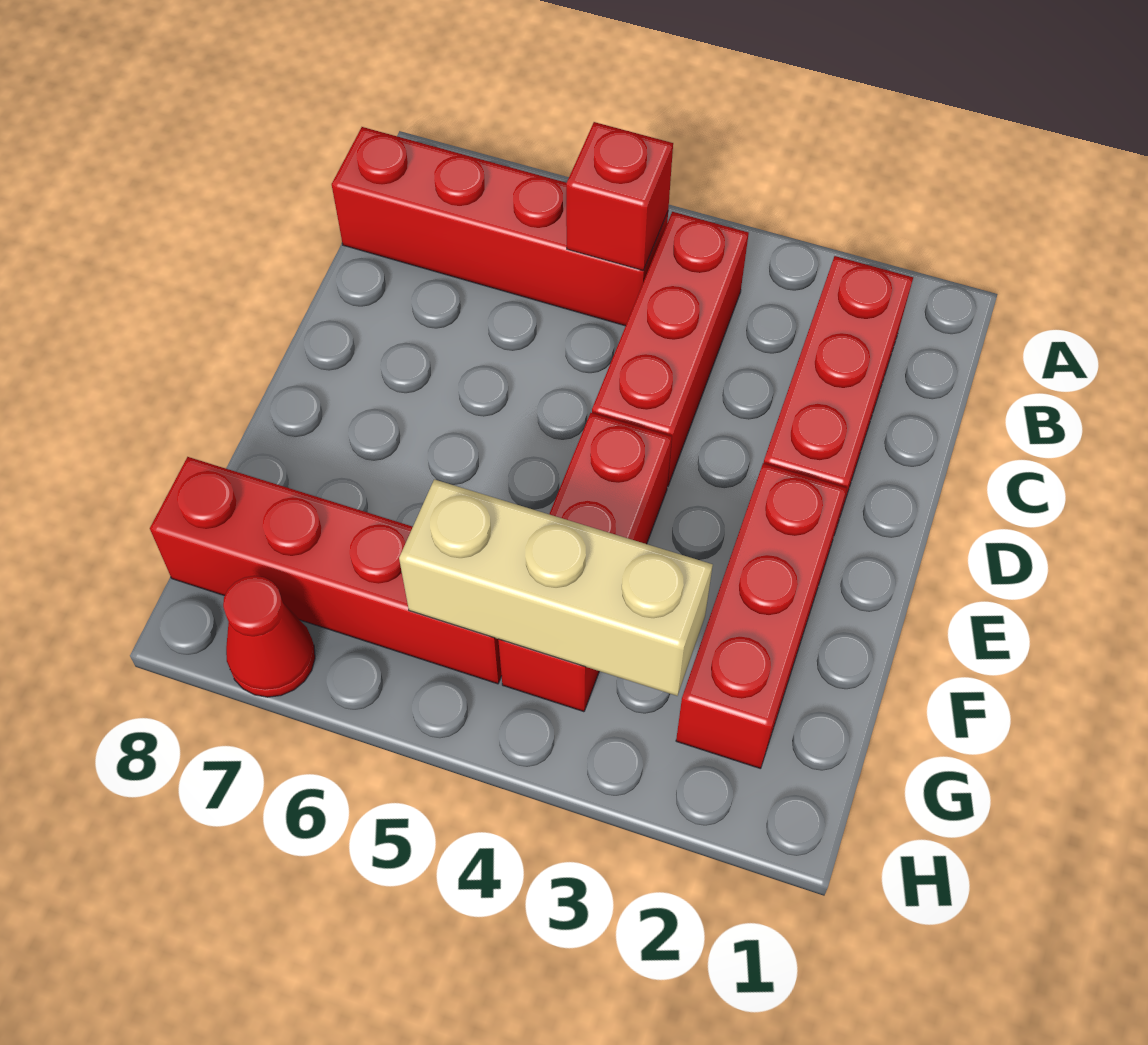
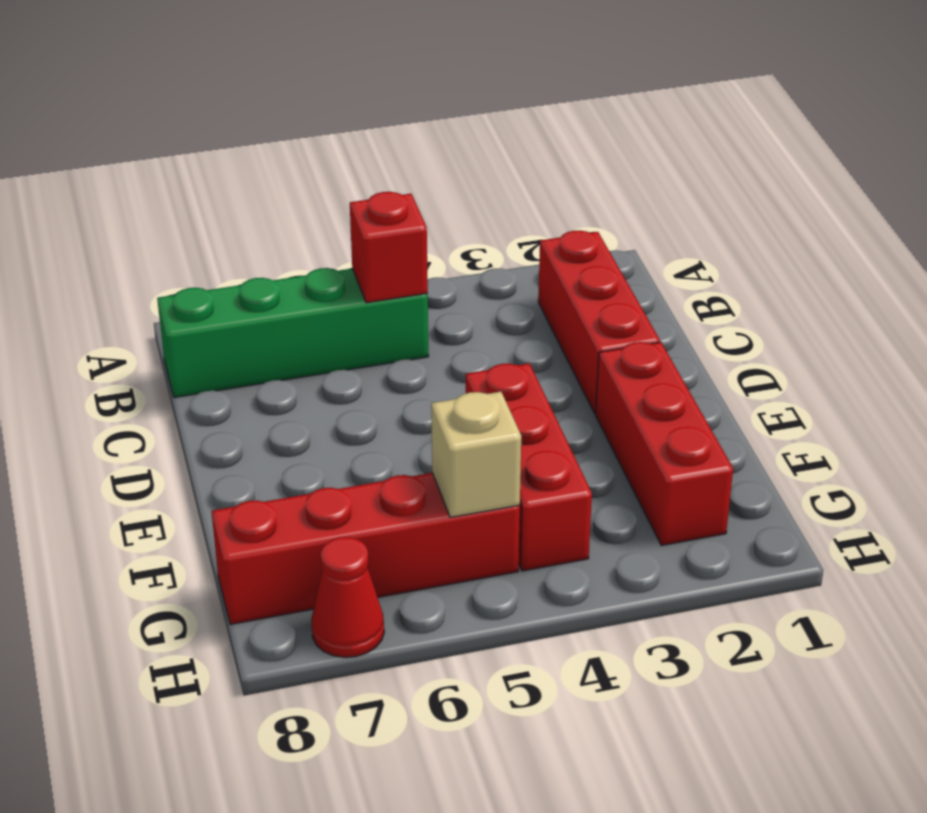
red 1x3 brick [592,212,749,486] -> none
red 1x4 brick [332,127,668,326] -> green 1x4 brick [157,268,429,397]
tan 1x3 brick [399,479,713,696] -> tan 1x1 brick [431,392,521,517]

